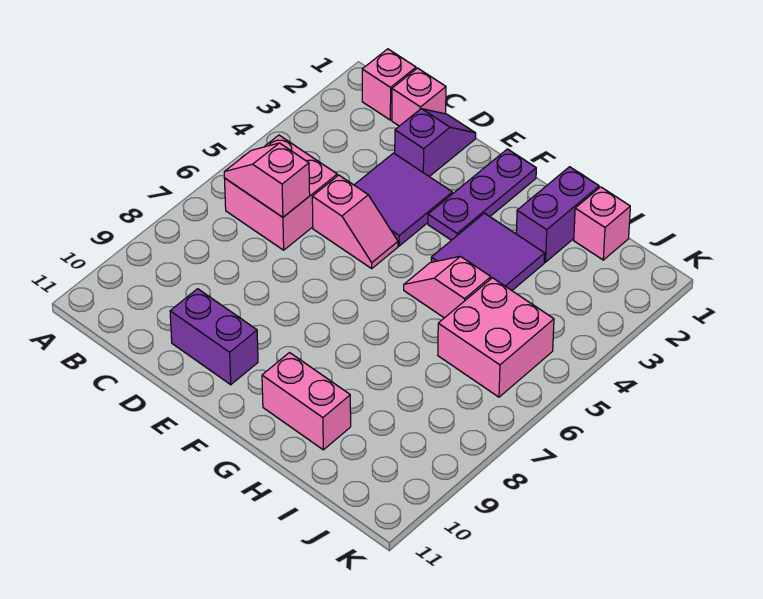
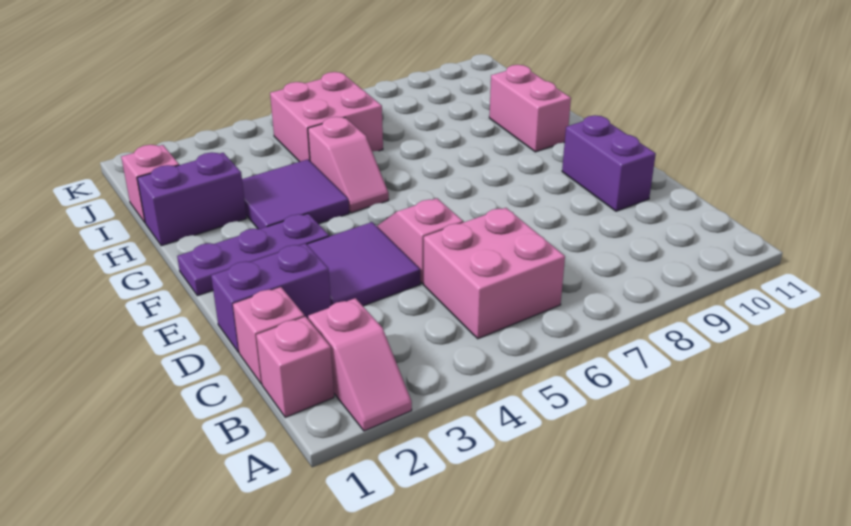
pink 1x2 slope [224,143,310,217] -> pink 1x2 slope moved to [308,298,412,431]
purple 1x2 slope [395,109,476,177] -> purple 1x2 brick [211,243,331,352]

